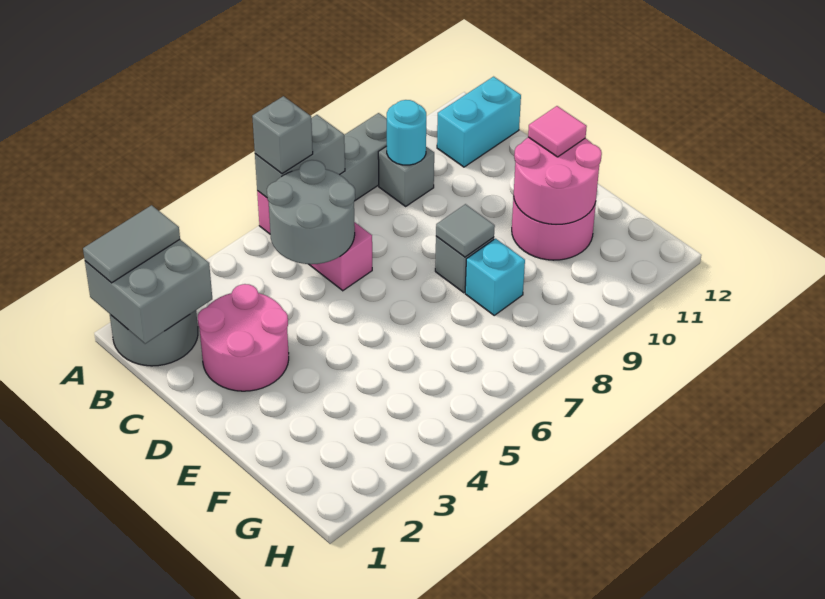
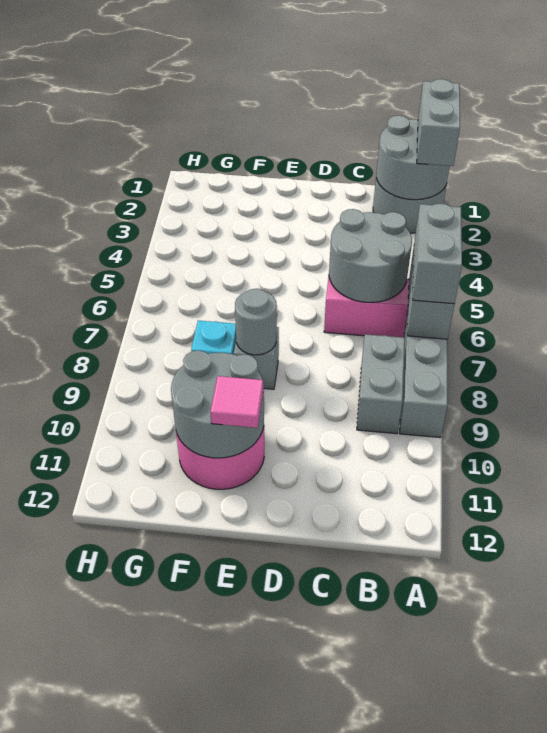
grey 2x2 brick [85,240,212,344] -> grey 2x2 round brick [376,115,450,200]
grey 1x2 tile [83,205,180,283] -> grey 1x2 brick [417,79,460,166]
grey 1x1 brick [252,96,313,174] -> grey 1x2 brick [412,203,462,304]
grey 1x1 brick [378,146,434,206] -> grey 1x2 brick [357,334,405,434]
cyan 1x1 round brick [387,100,426,165] -> none
cyan 1x2 brick [437,77,521,167] -> none
pink 2x2 round brick [198,284,289,391] -> none
grey 1x1 tile [436,204,495,257] -> grey 1x1 round brick [235,289,277,355]
pink 2x2 round brick [514,137,602,224] -> grey 2x2 round brick [171,350,264,458]

